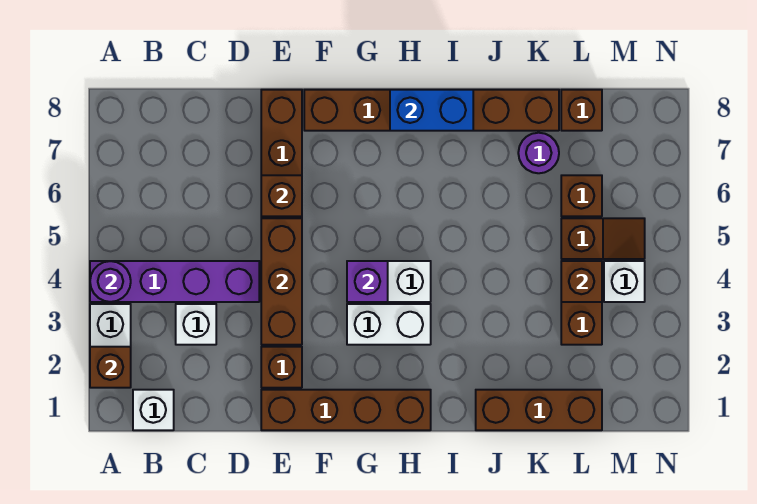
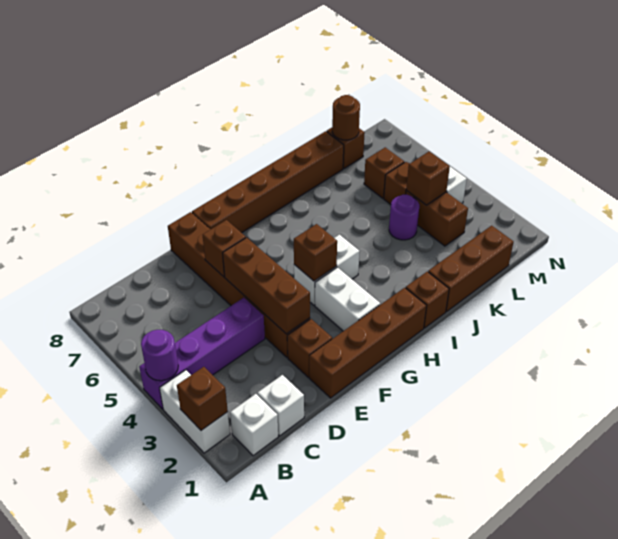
white 1x1 brick [176,304,216,345] -> white 1x1 brick moved to [257,375,304,436]
white 1x2 brick [347,304,431,345] -> white 1x2 brick turned to [315,267,380,331]
purple 1x1 brick [347,261,388,302] -> brown 1x1 brick [294,224,337,281]
blue 1x2 brick [390,90,473,131] -> none
none -> brown 1x1 brick [406,272,449,328]
purple 1x1 round brick [518,133,559,173] -> purple 1x1 round brick moved to [389,195,419,240]
none -> brown 1x1 round brick [332,95,360,140]

